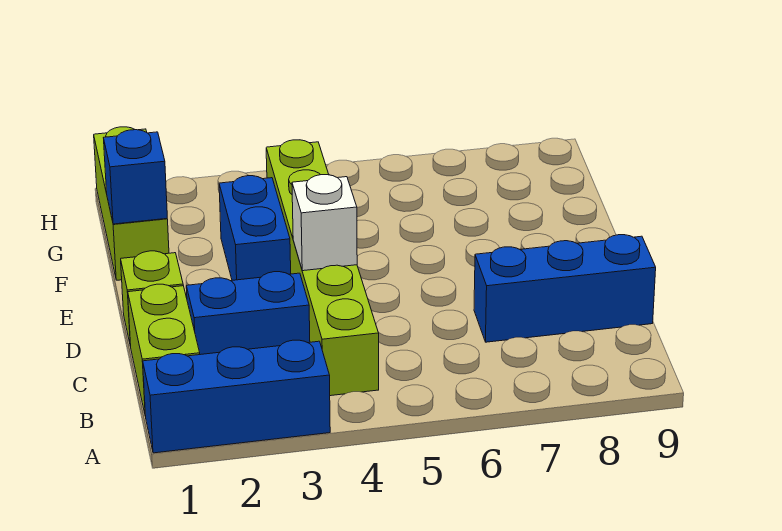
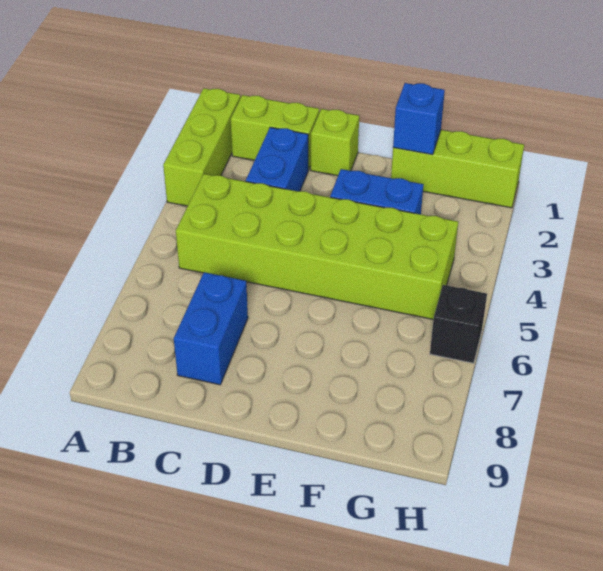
blue 1x3 brick [143,340,330,453] -> lime 1x3 brick [163,88,241,206]
lime 1x6 brick [266,140,379,396] -> lime 2x6 brick [176,174,458,320]
blue 1x3 brick [474,235,656,342] -> blue 1x2 brick [174,272,248,385]
white 1x1 brick [292,175,357,271] -> none
none -> black 1x1 brick [430,285,487,363]

